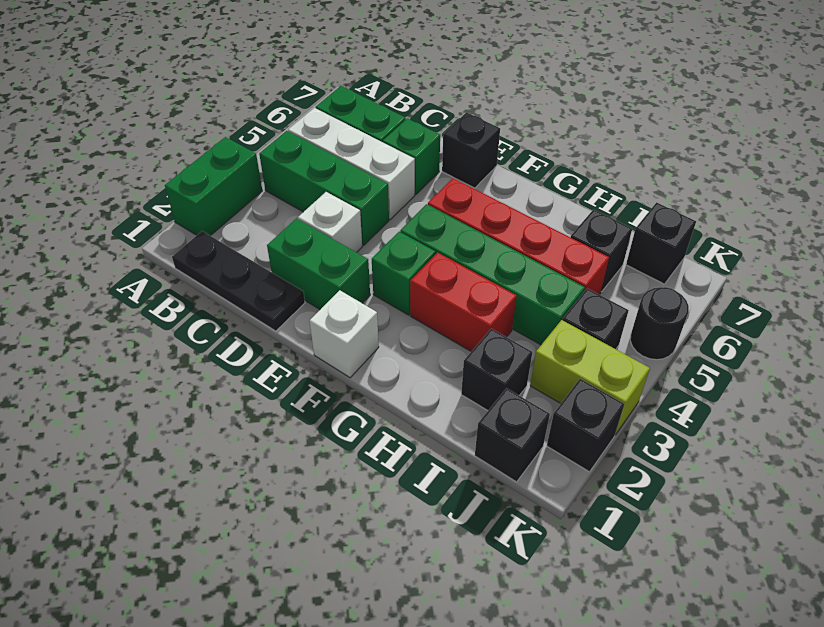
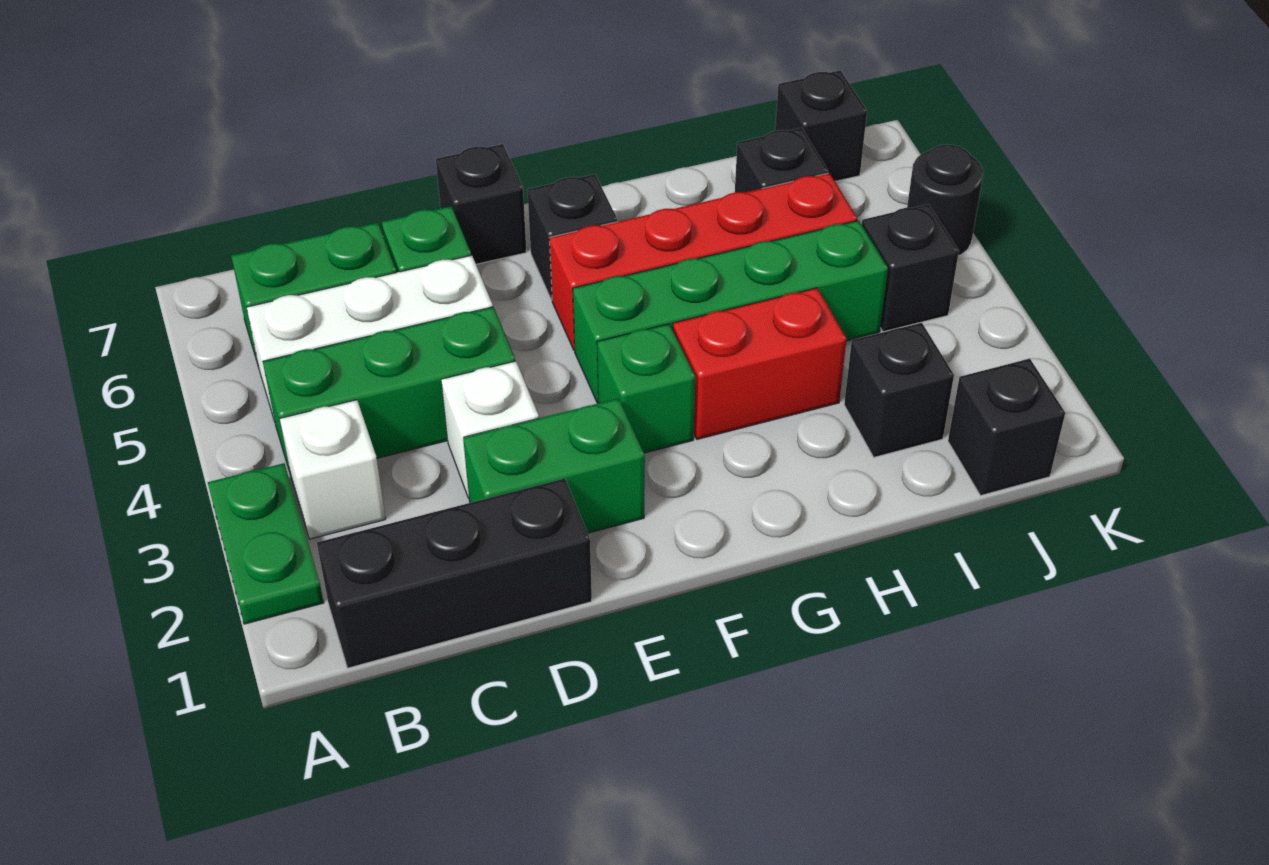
green 1x2 brick [165,137,262,236] -> green 1x2 plate [208,463,324,624]
black 1x3 plate [172,231,305,331] -> black 1x3 brick [317,478,592,668]
white 1x1 brick [310,290,379,378] -> white 1x1 brick moved to [280,400,386,539]
lime 1x2 brick [530,320,650,435] -> none
black 1x1 brick [547,379,624,472] -> black 1x1 brick moved to [527,174,618,300]

